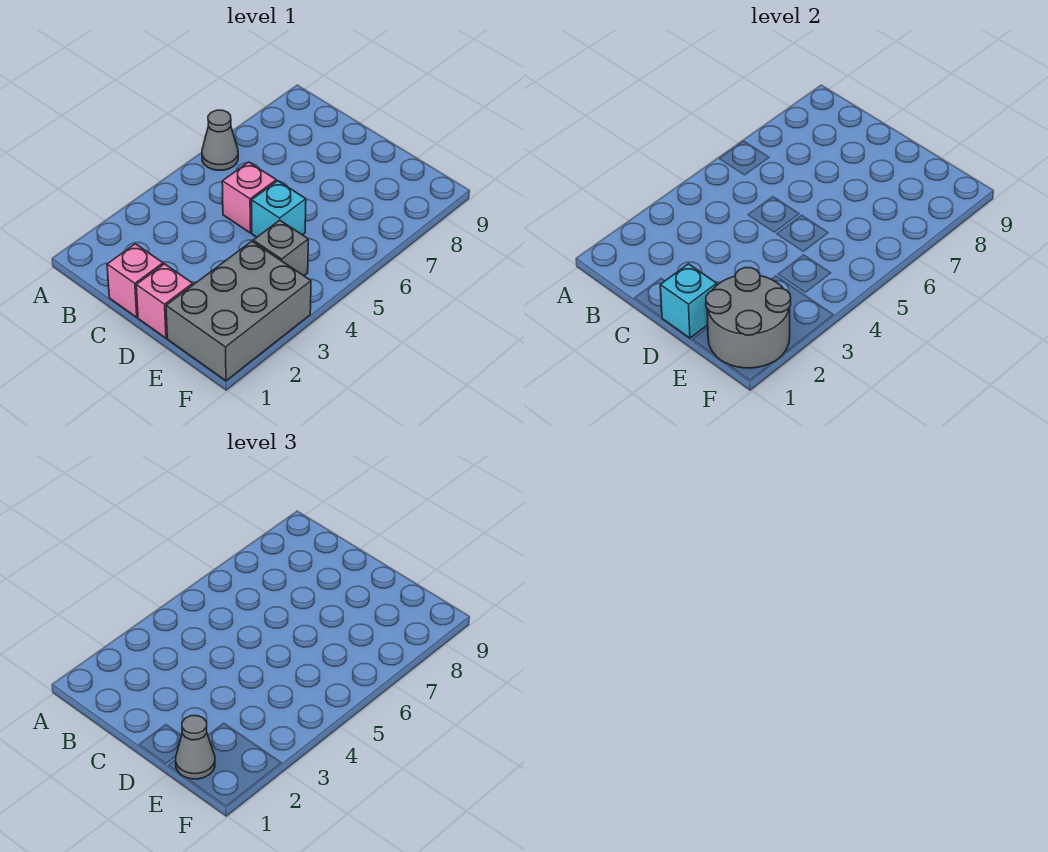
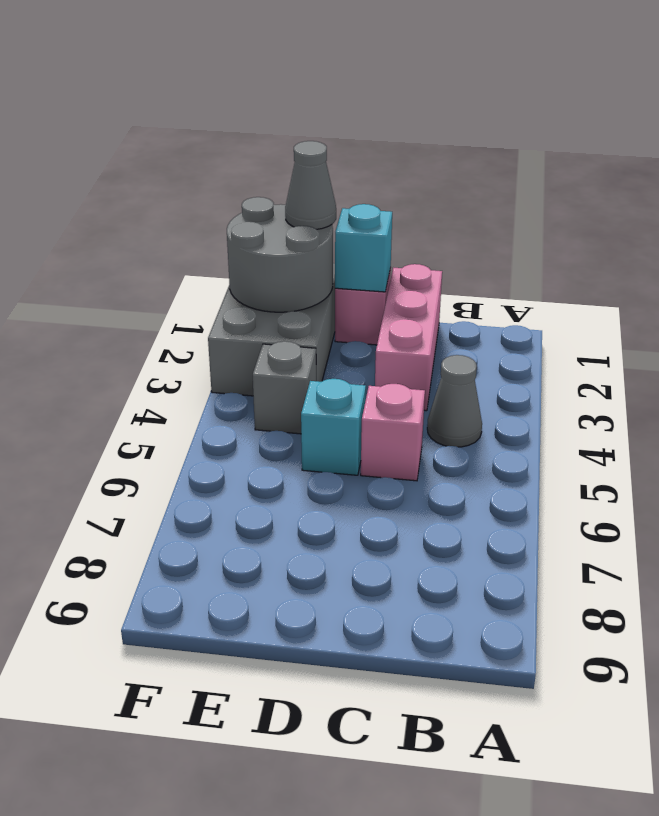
grey 1x1 cone [202,110,238,170] -> grey 1x1 cone moved to [427,355,482,447]
pink 1x1 brick [107,244,163,317] -> pink 1x3 brick [375,264,442,411]

